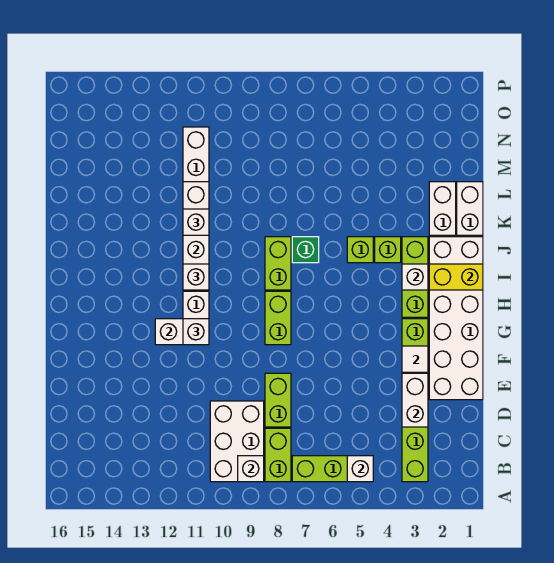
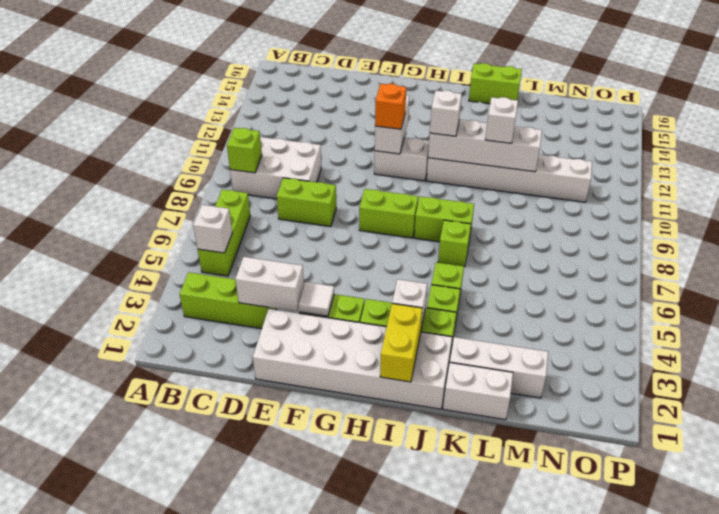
lime 1x2 brick [265,428,291,482] -> lime 1x2 brick moved to [469,63,522,104]
white 1x1 brick [238,456,264,482] -> lime 1x1 brick [227,128,262,173]
white 1x1 brick [183,319,209,345] -> orange 1x1 brick [375,84,406,129]
green 1x1 brick [292,237,319,263] -> lime 1x1 brick [438,220,471,267]
white 1x2 brick [429,182,456,235] -> white 1x3 brick [450,337,548,398]

